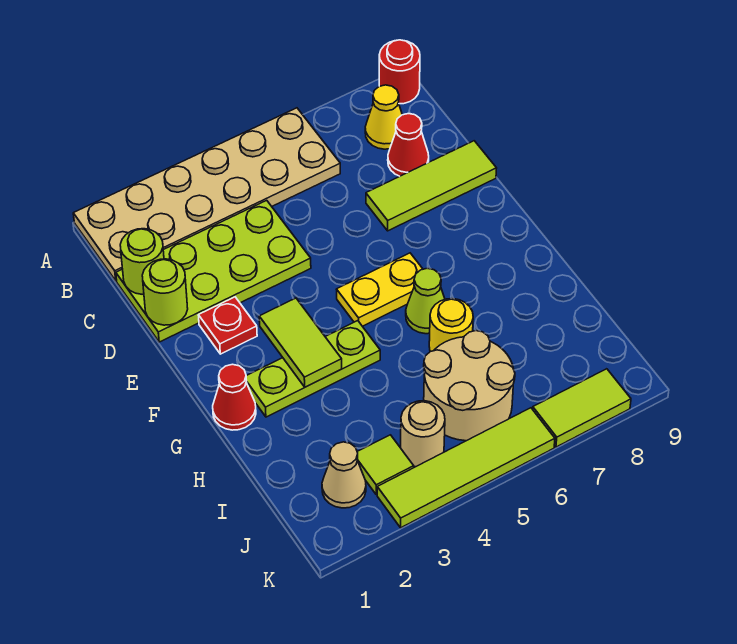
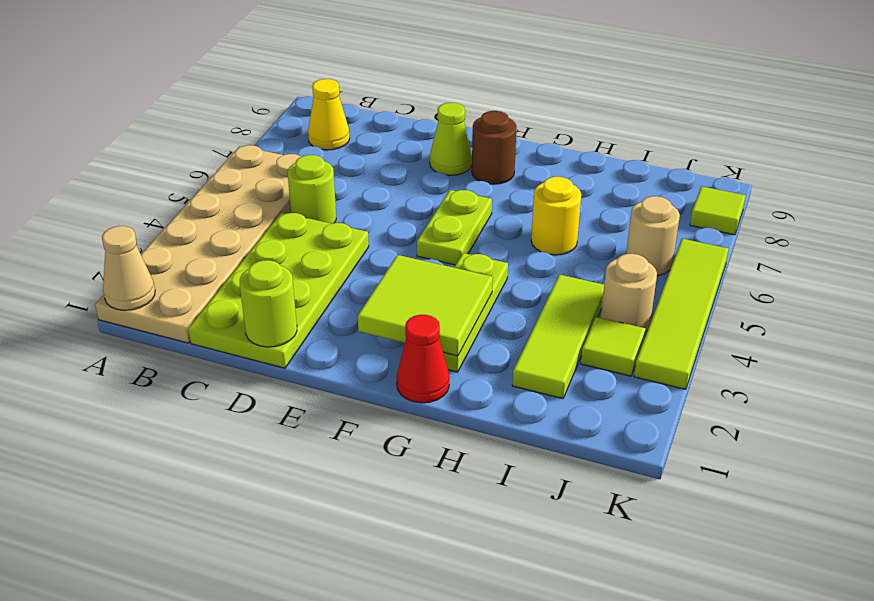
red 1x1 round brick [379,40,420,104] -> none
lime 1x1 round brick [120,229,164,294] -> lime 1x1 round brick moved to [288,155,336,224]
red 1x1 cone [388,114,429,176] -> none
lime 1x3 tile [366,141,497,231] -> lime 1x3 tile moved to [512,275,604,399]
red 1x1 plate [198,297,257,354] -> none
lime 1x2 tile [259,298,342,387] -> lime 2x2 tile [358,255,493,356]
yellow 1x2 plate [336,253,423,326] -> lime 1x2 plate [417,190,492,265]
none -> brown 1x1 round brick [472,111,517,184]
lime 1x1 cone [406,268,445,334] -> lime 1x1 cone moved to [430,103,472,175]
tan 2x2 round brick [424,331,515,441] -> tan 1x1 round brick [626,196,680,276]
tan 1x1 cone [322,442,366,508] -> tan 1x1 cone moved to [102,226,155,310]
lime 1x2 tile [533,369,631,447] -> lime 1x1 tile [690,186,746,235]

